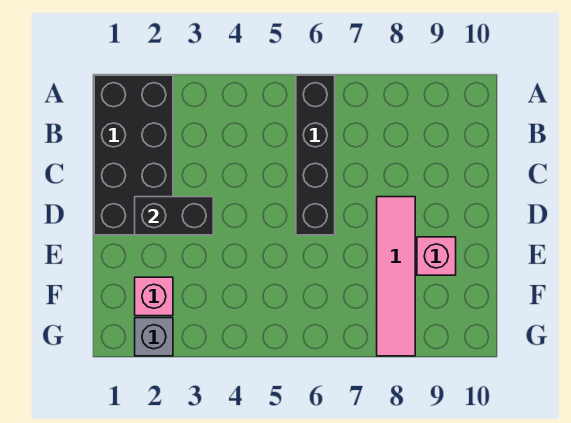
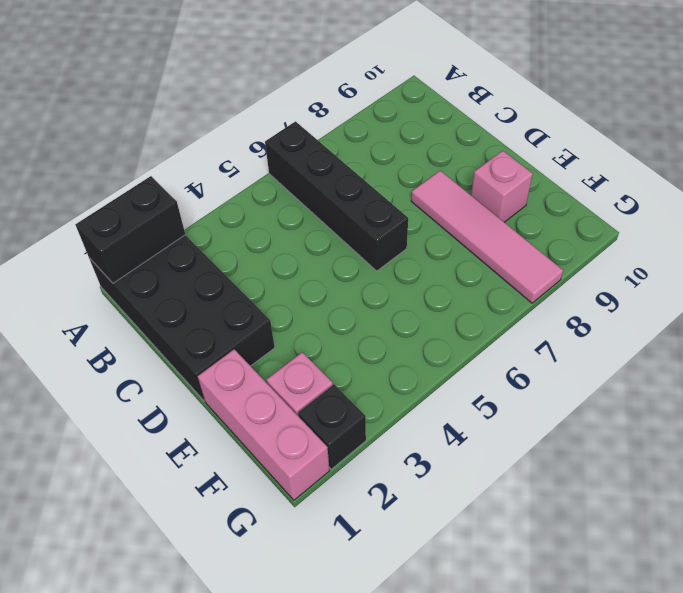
black 1x2 brick [135,197,213,235] -> black 1x2 brick moved to [75,176,185,283]
none -> pink 1x3 brick [198,349,330,500]
grey 1x1 brick [135,318,173,356] -> black 1x1 brick [298,384,366,469]

